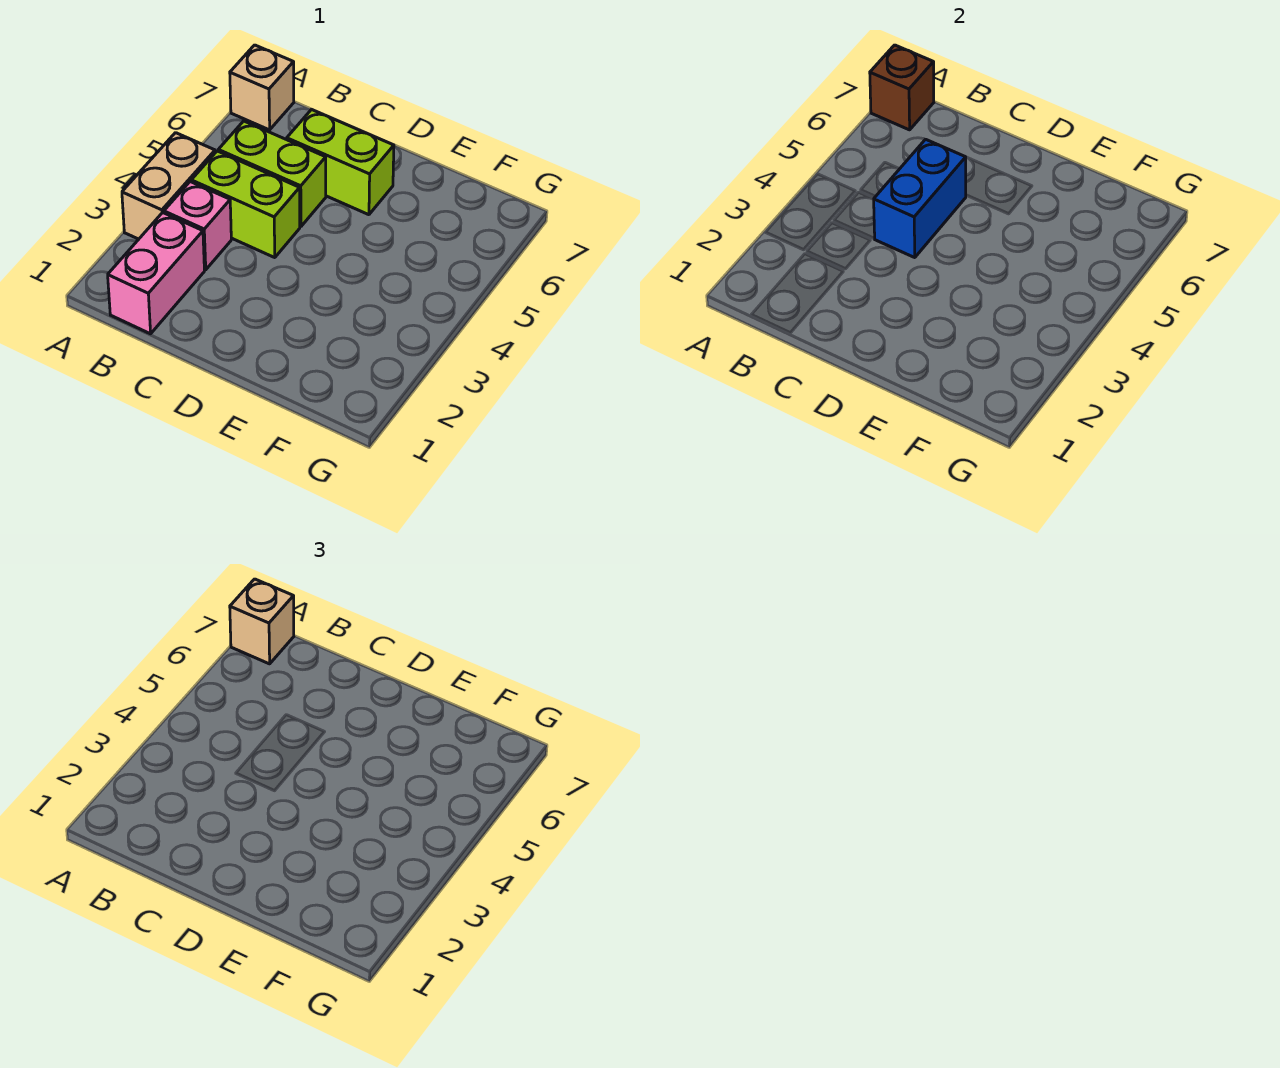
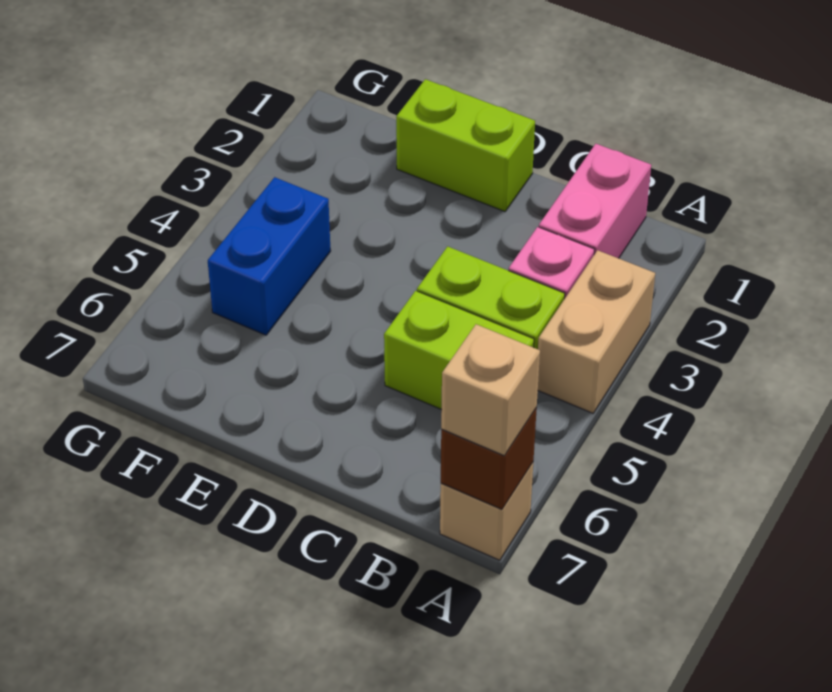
blue 1x2 brick [874,139,966,257] -> blue 1x2 brick moved to [208,177,331,335]
lime 1x2 brick [287,109,394,215] -> lime 1x2 brick moved to [396,79,535,212]

